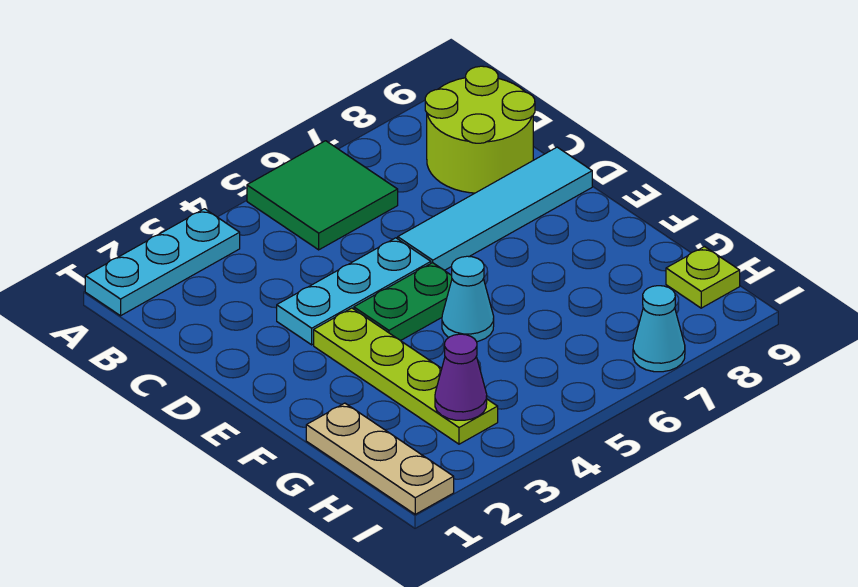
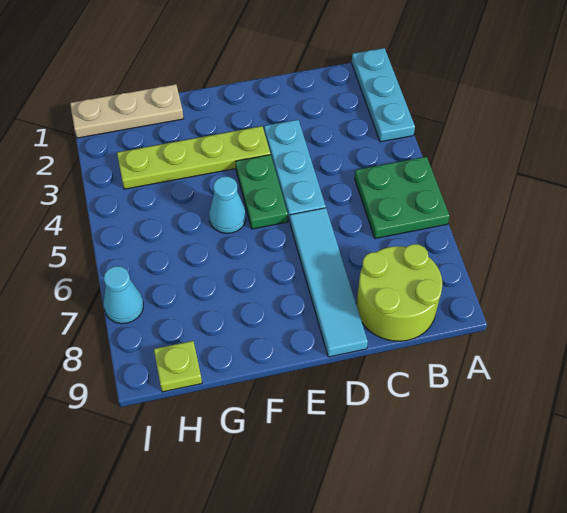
green 2x2 tile [247,141,398,250] -> green 2x2 plate [355,157,450,239]
purple 1x1 cone [435,334,487,420] -> none

